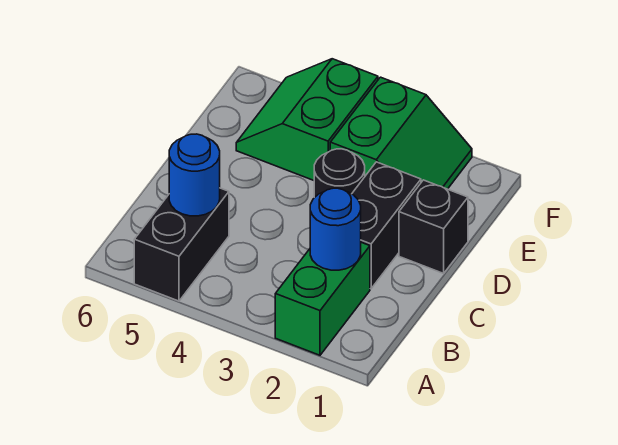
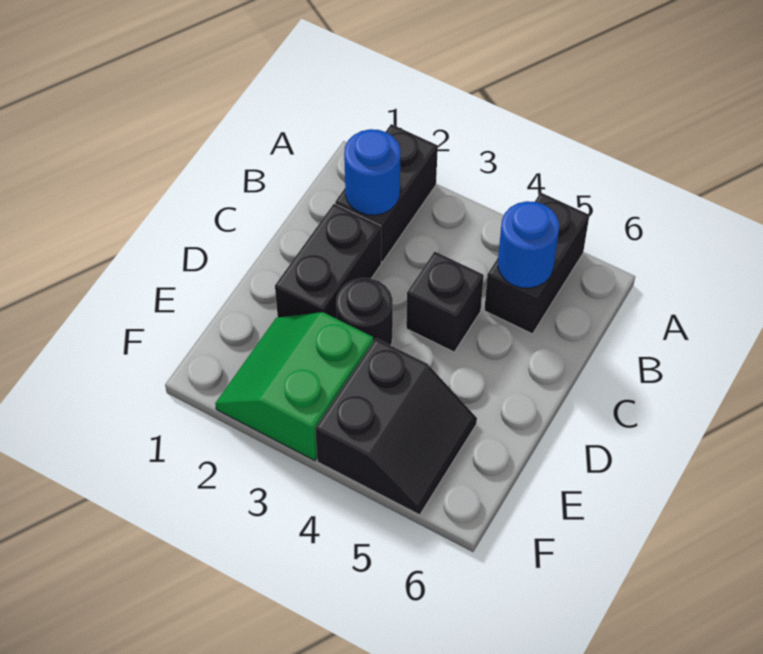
green 1x2 brick [275,242,370,355] -> black 1x2 brick [335,124,438,262]
black 1x1 brick [399,180,468,273] -> black 1x1 brick moved to [406,252,484,352]
green 2x2 slope [236,59,378,180] -> black 2x2 slope [315,338,477,515]

